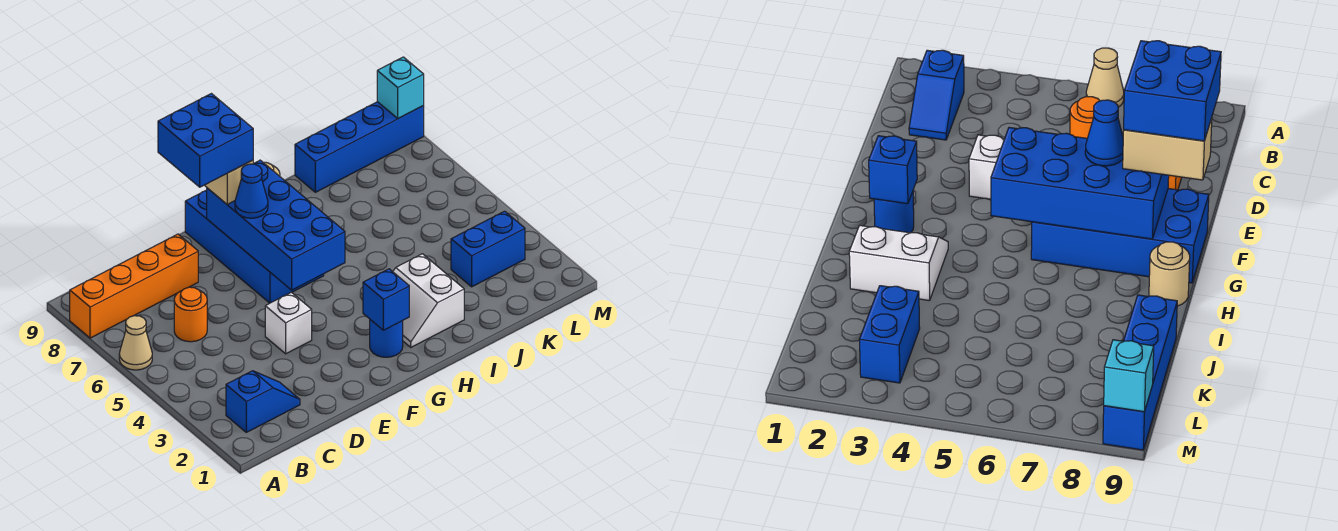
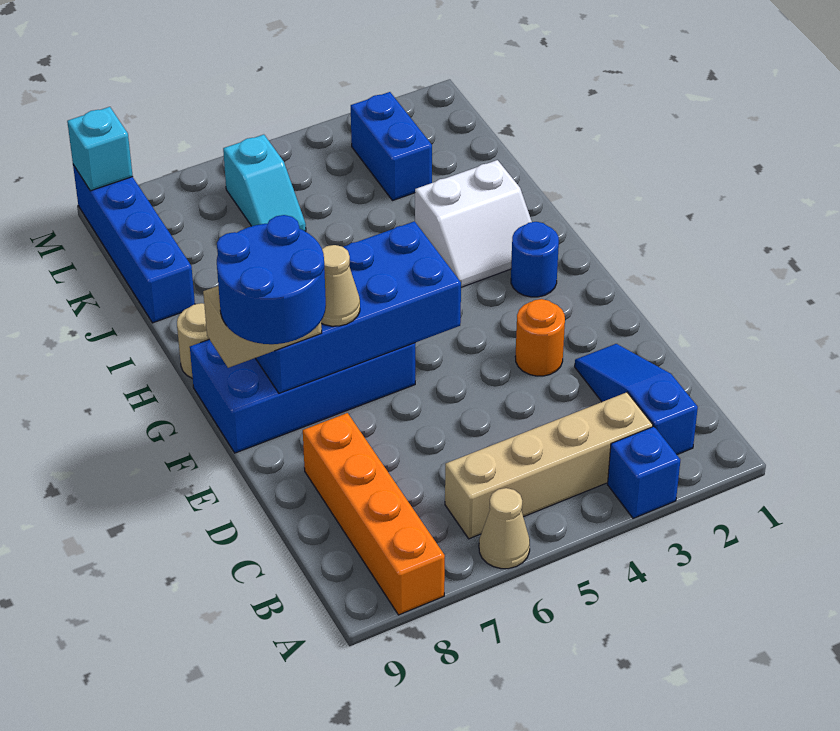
blue 1x2 slope [226,371,300,432] -> blue 1x3 slope [575,344,698,454]
none -> tan 1x4 brick [445,392,653,539]
orange 1x1 round brick [174,287,207,342] -> orange 1x1 round brick moved to [515,299,565,376]
white 1x1 brick [265,292,312,354] -> none
blue 2x2 brick [158,94,253,187] -> blue 2x2 round brick [217,215,326,344]
blue 1x1 cone [235,164,268,218] -> tan 1x1 cone [321,245,360,326]
blue 1x1 brick [363,269,409,330] -> blue 1x1 brick moved to [608,427,680,518]
none -> cyan 1x2 slope [223,135,306,231]

